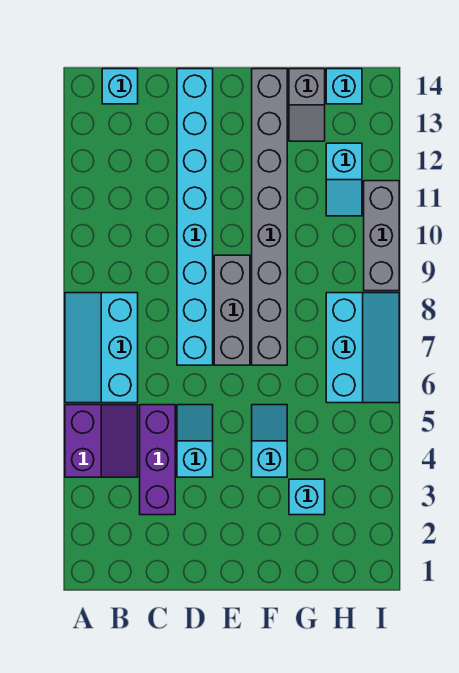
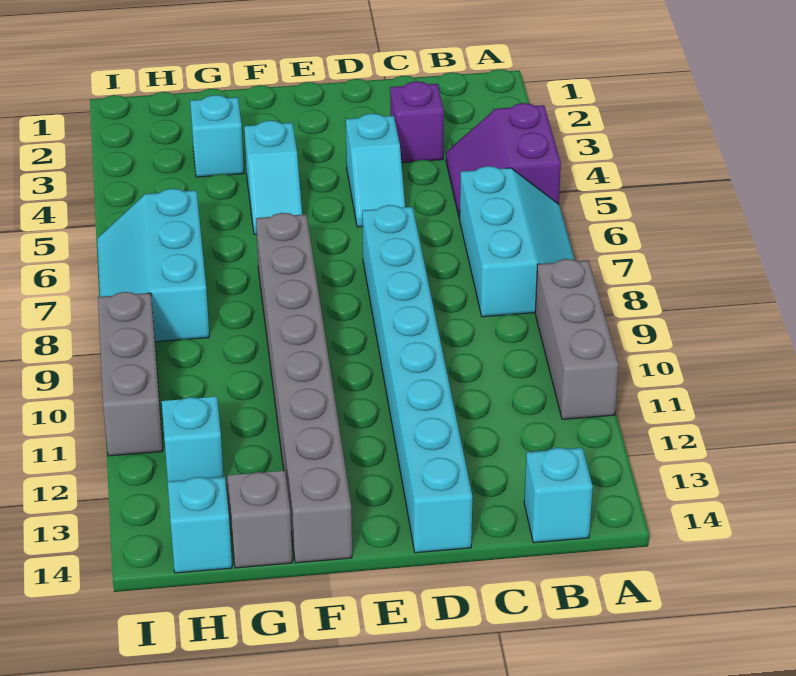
purple 1x3 brick [140,405,175,515] -> purple 1x1 brick [390,81,444,163]
grey 1x3 brick [214,255,250,365] -> grey 1x3 brick moved to [535,259,619,419]

